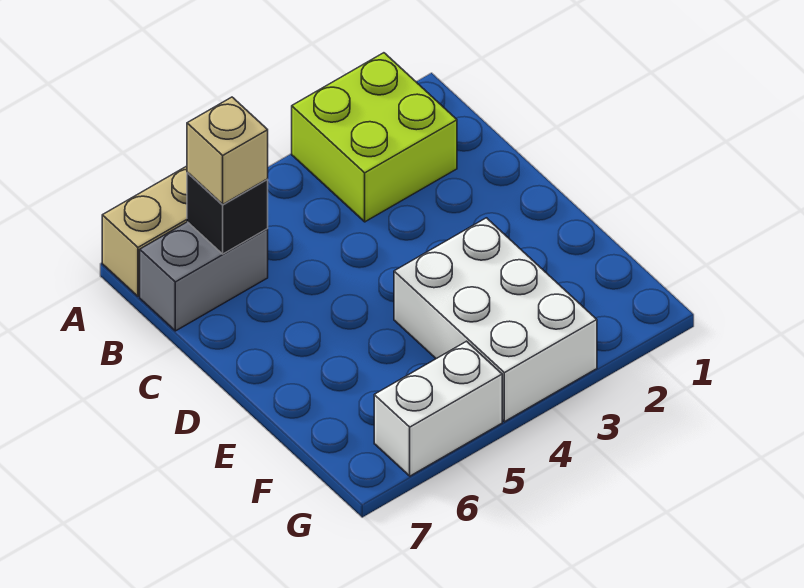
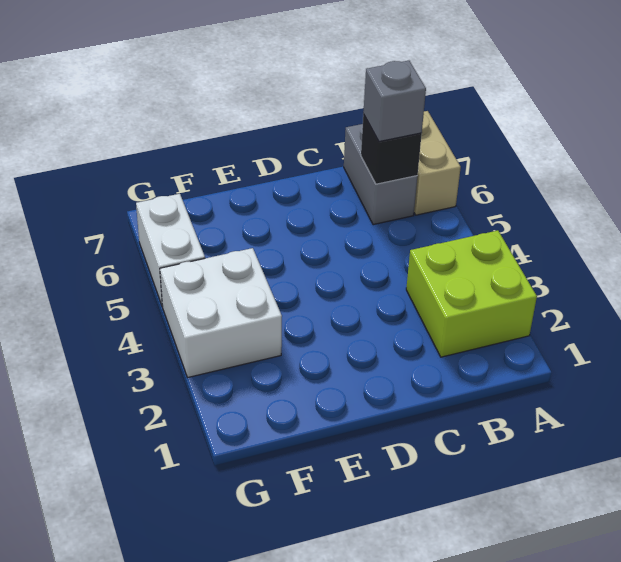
tan 1x1 brick [187,97,268,205] -> grey 1x1 brick [363,61,426,142]
white 2x3 brick [394,218,597,422] -> white 2x2 brick [160,248,282,377]

